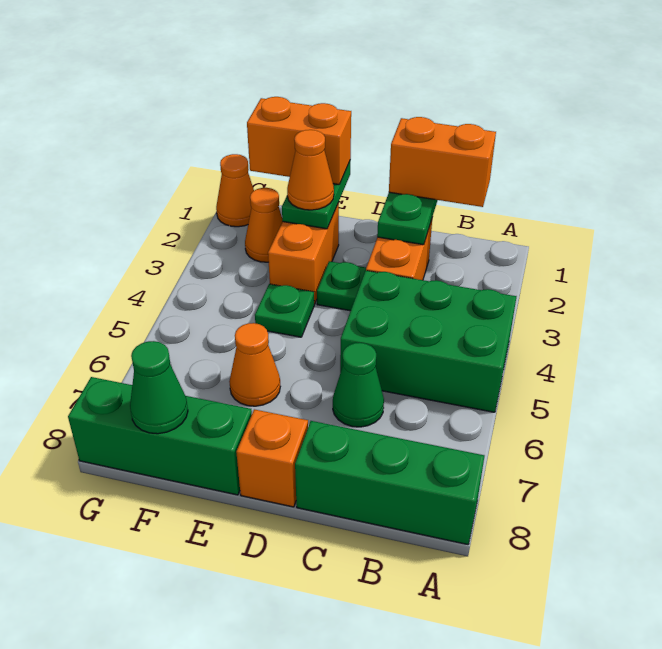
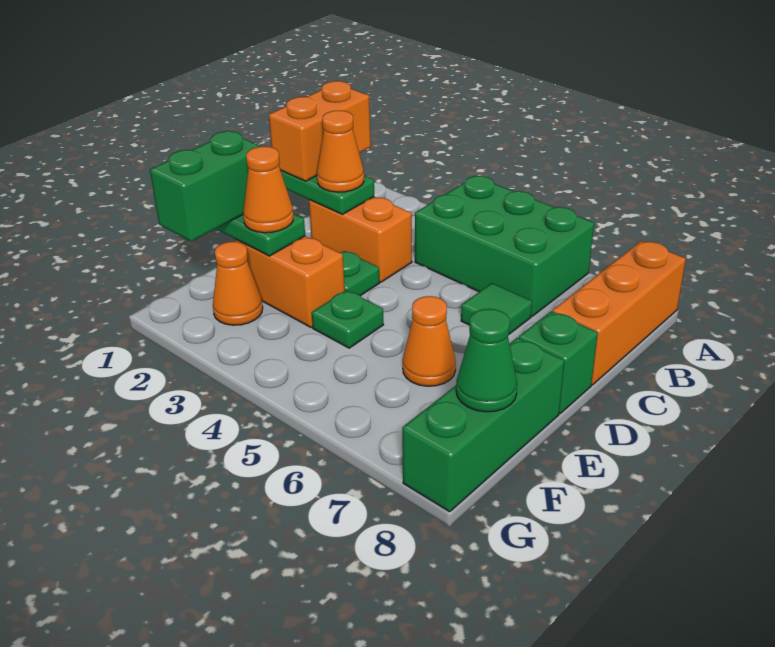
green 2x3 brick [340,271,517,412] -> green 2x3 brick turned to [415,176,594,316]
green 1x3 brick [295,421,484,545] -> orange 1x3 brick [552,241,686,385]
green 1x1 cone [333,343,384,427] -> green 1x1 tile [461,283,532,334]
orange 1x1 brick [236,409,308,507] -> green 1x1 brick [519,311,598,413]
orange 1x2 brick [247,97,351,184] -> green 1x2 brick [150,131,262,242]
orange 1x1 cone [216,154,254,227] -> orange 1x1 cone moved to [317,110,364,192]

